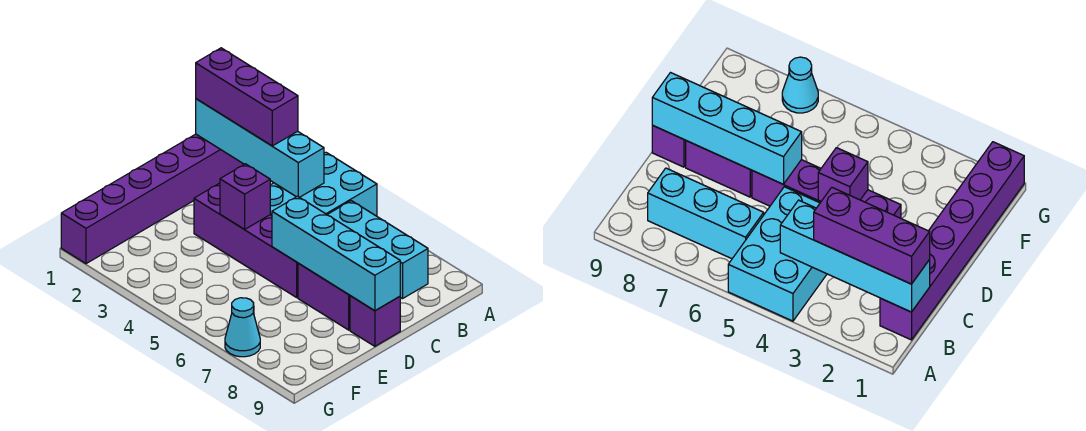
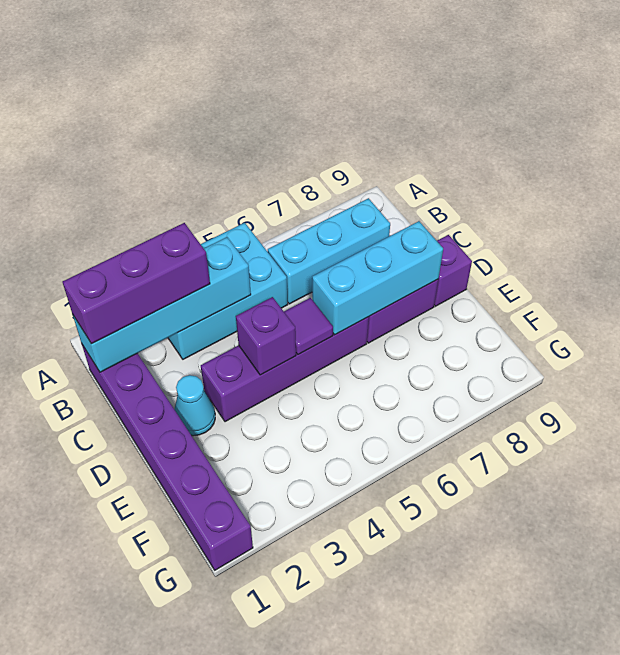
cyan 2x3 brick [270,153,377,216] -> cyan 2x3 brick turned to [168,223,288,359]
none -> purple 1x1 tile [284,298,333,355]
cyan 1x4 brick [272,196,400,311] -> cyan 1x3 brick [312,221,443,335]
cyan 1x1 cone [225,298,260,357] -> cyan 1x1 cone moved to [174,375,215,436]

